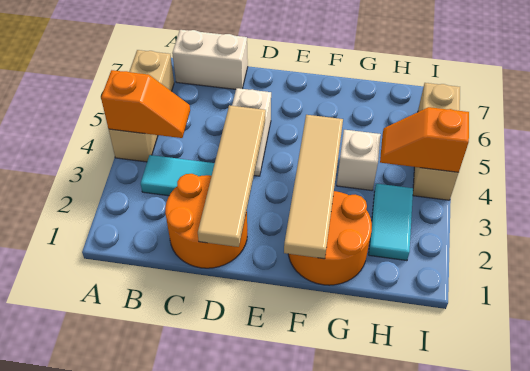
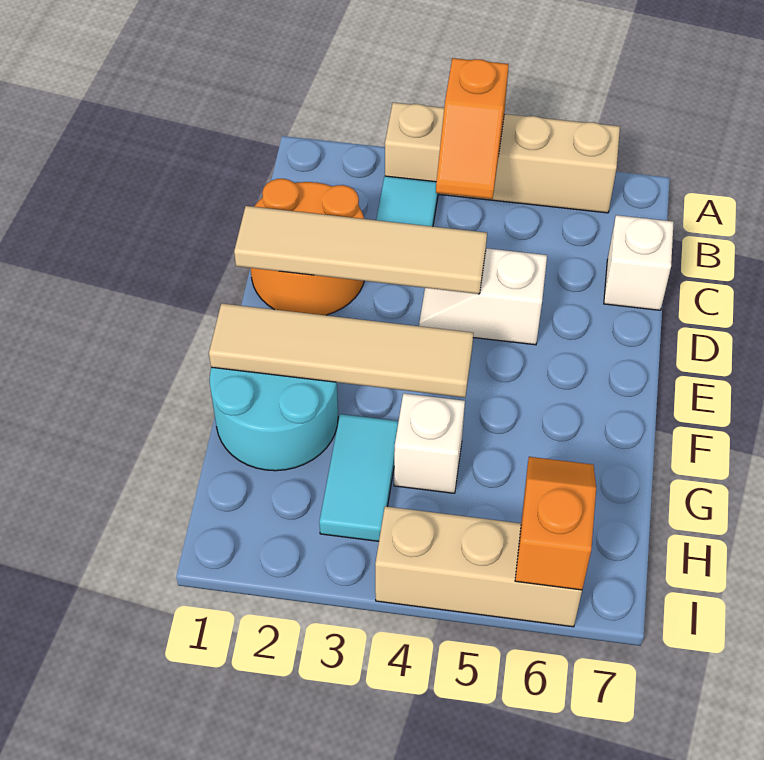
tan 1x3 brick [109,50,174,162] -> tan 1x4 brick [385,102,620,213]
white 1x2 brick [172,30,248,89] -> white 1x1 brick [604,215,674,310]
orange 2x2 round brick [288,191,372,285] -> cyan 2x2 round brick [210,367,338,471]
cyan 1x2 tile [369,184,413,261] -> cyan 1x2 tile turned to [319,414,399,541]
orange 1x2 slope [380,107,469,173] -> orange 1x2 slope moved to [515,457,596,590]

